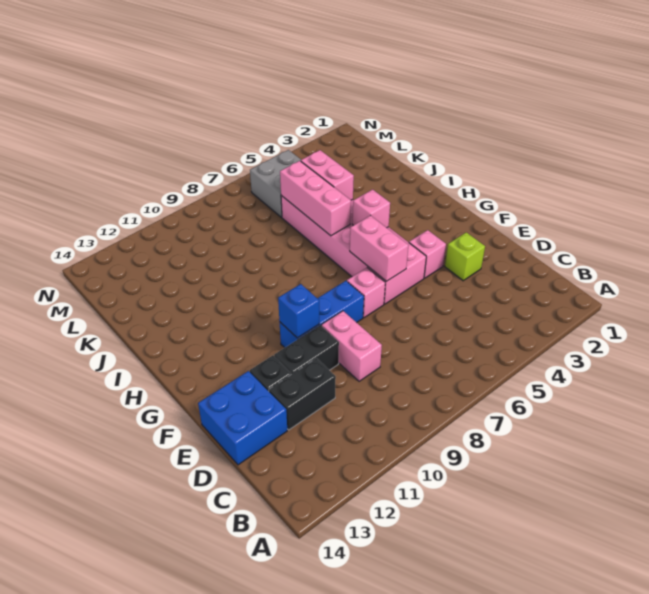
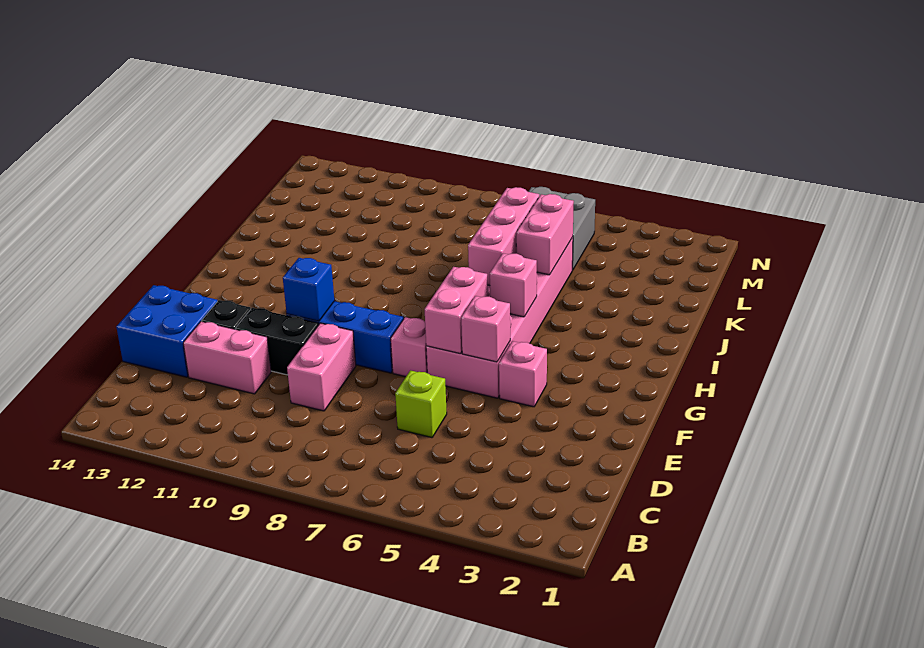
black 1x2 brick [269,358,336,430] -> pink 1x2 brick [183,322,271,394]
lime 1x1 brick [445,232,485,281] -> lime 1x1 brick moved to [395,371,447,438]
none -> pink 1x1 brick [461,296,510,362]

